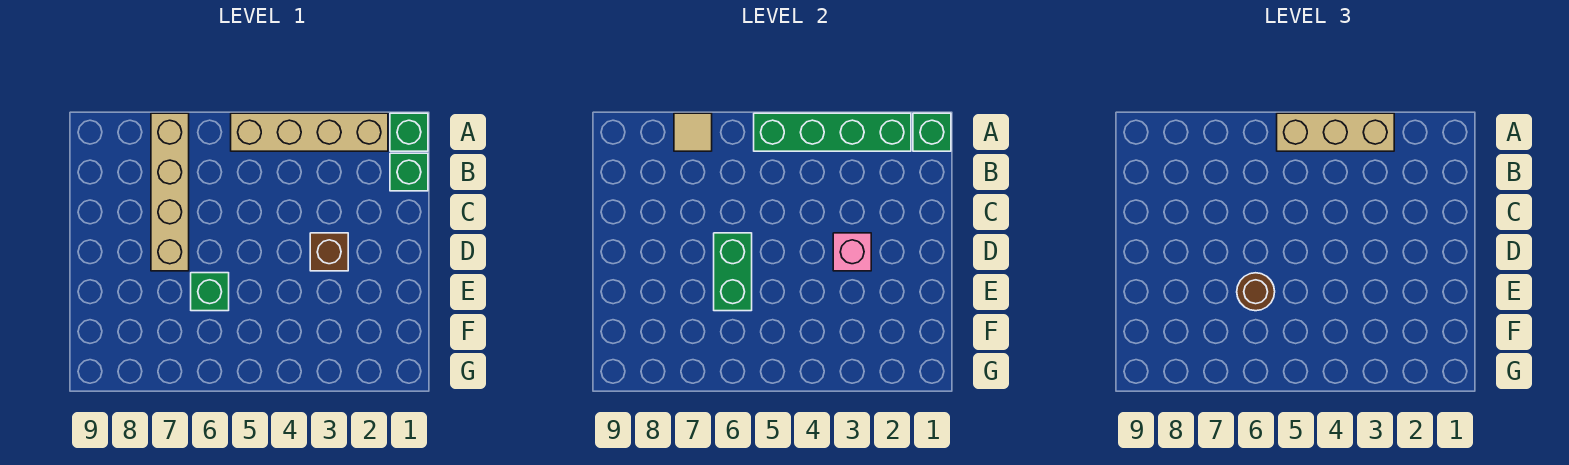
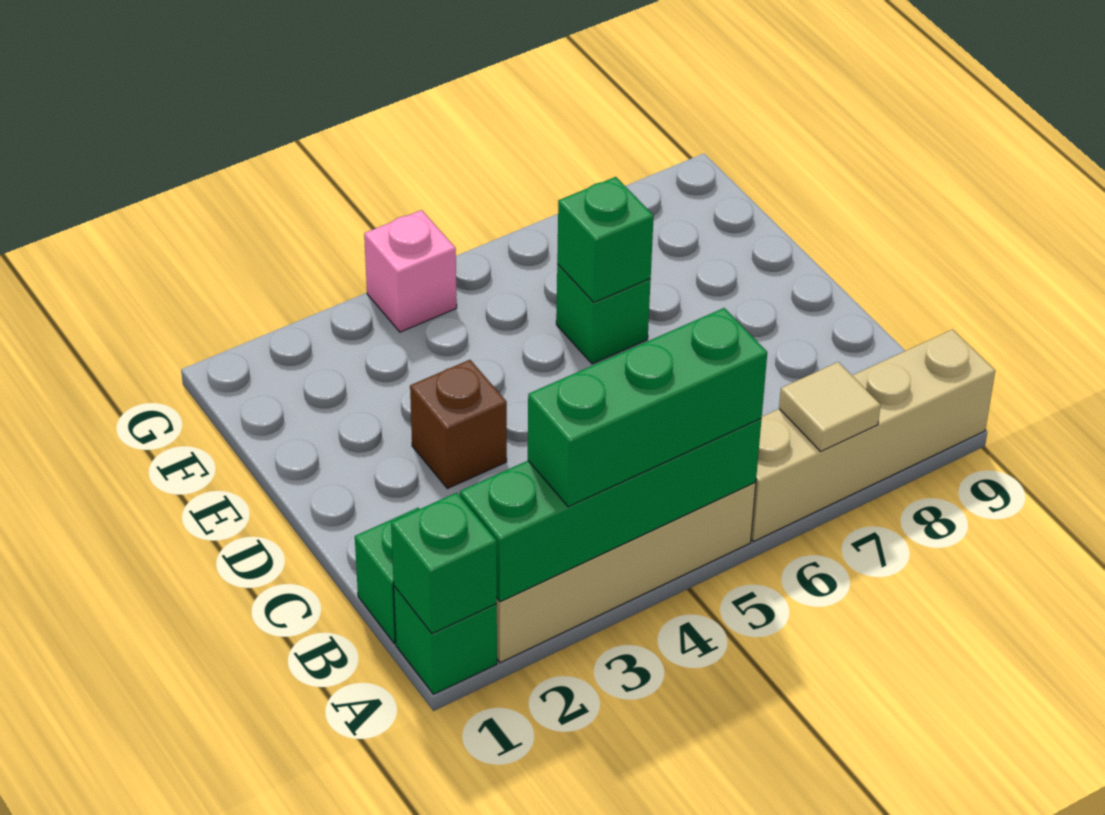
tan 1x3 brick [1277,113,1394,151] -> green 1x3 brick [528,308,767,507]
tan 1x4 brick [151,113,189,271] -> tan 1x4 brick turned to [751,329,995,541]
pink 1x1 brick [833,233,871,271] -> pink 1x1 brick moved to [364,210,457,332]
green 1x2 brick [714,233,752,311] -> green 1x1 brick [557,177,654,303]
brown 1x1 round brick [1237,273,1275,311] -> none

